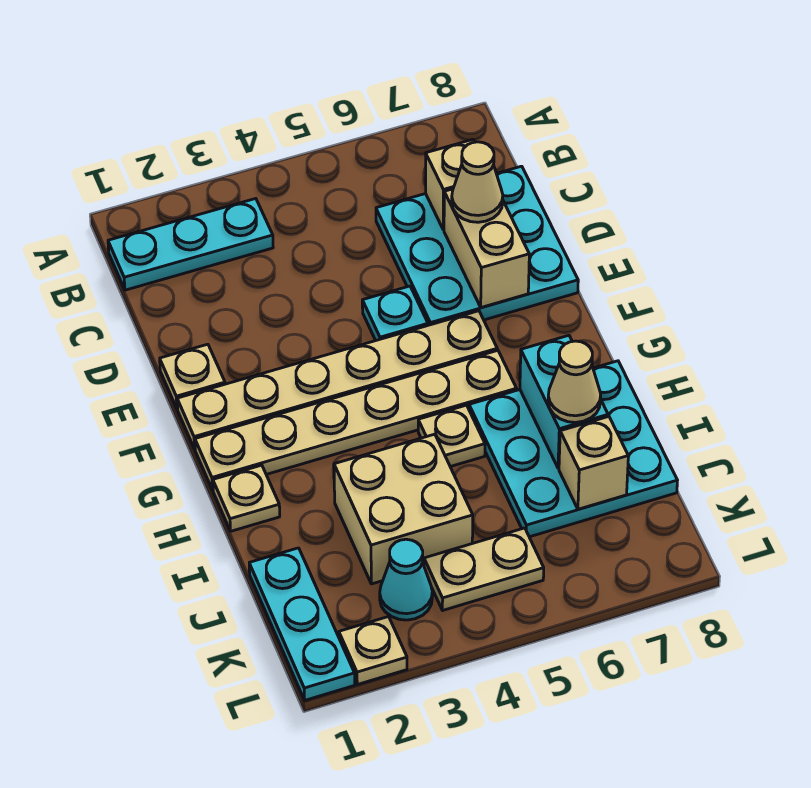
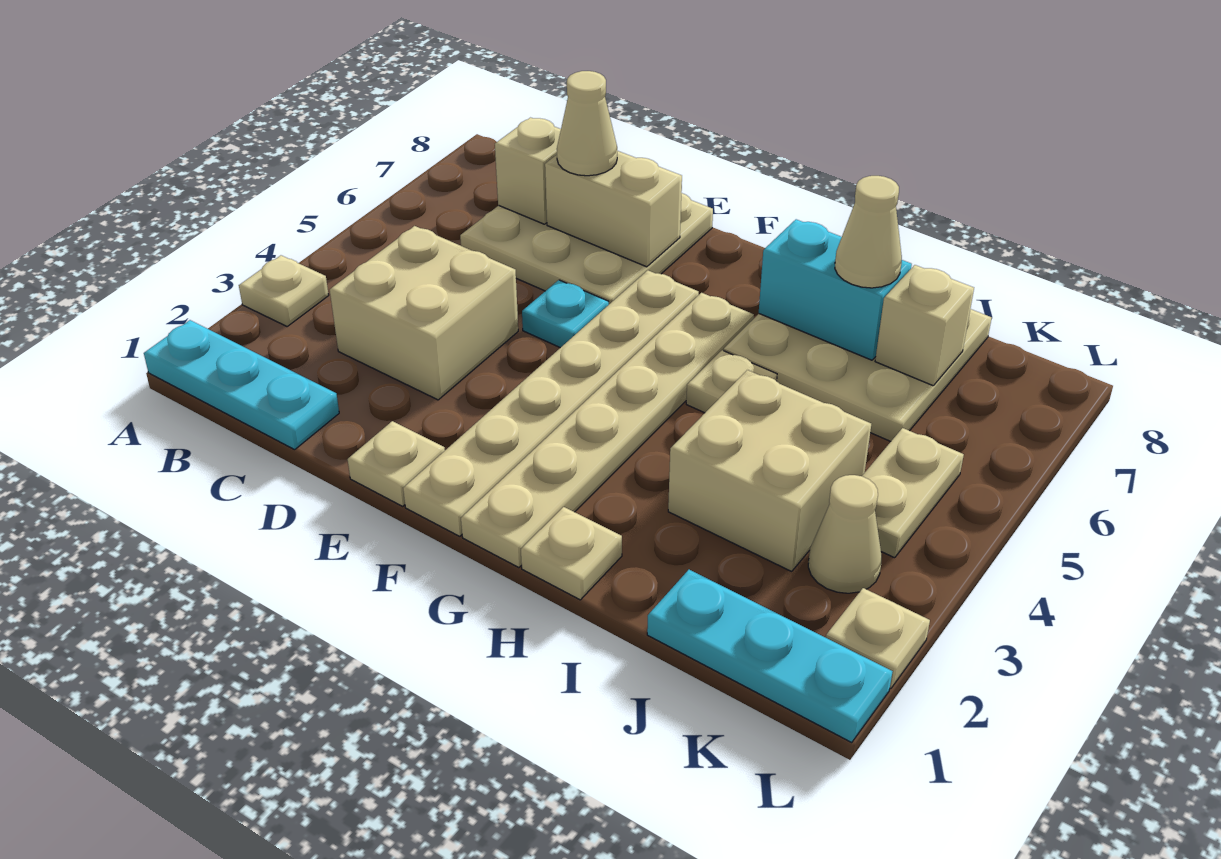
none -> tan 1x1 plate [239,255,329,327]
cyan 1x3 plate [108,199,273,290] -> cyan 1x3 plate turned to [144,320,339,450]
none -> tan 2x2 brick [330,226,518,400]
cyan 3x3 plate [376,166,578,325] -> tan 3x3 plate [460,193,713,304]
cyan 3x3 plate [469,361,677,537] -> tan 3x3 plate [724,309,992,441]
cyan 1x1 cone [380,539,432,620] -> tan 1x1 cone [808,475,882,593]

